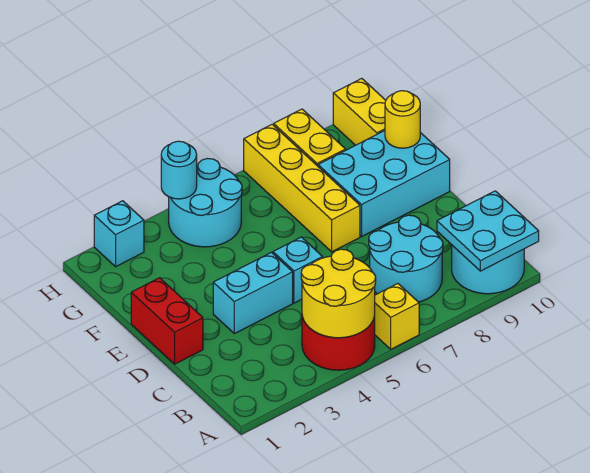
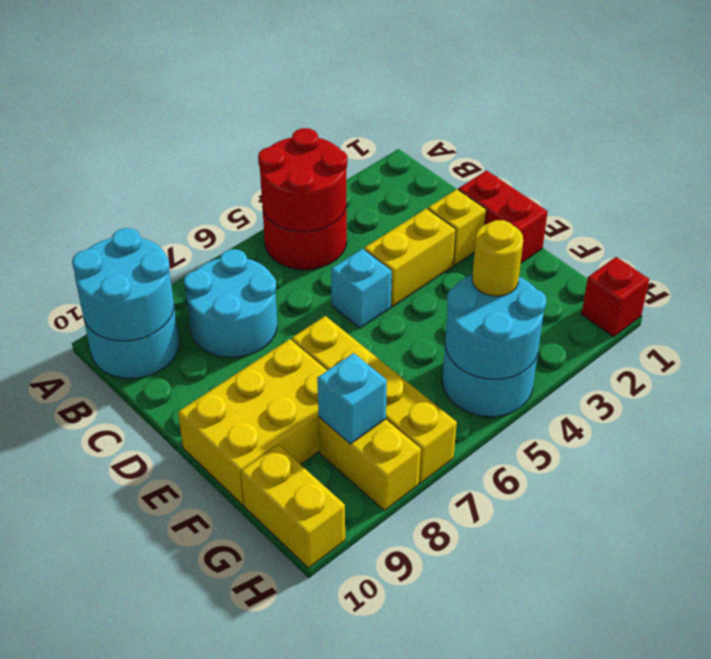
yellow 2x2 round brick [301,249,376,338] -> red 2x2 round brick [258,128,347,232]
yellow 1x1 brick [375,284,419,349] -> yellow 1x1 brick moved to [428,189,486,265]
cyan 2x2 plate [437,191,539,271] -> cyan 2x2 round brick [72,228,174,341]
cyan 1x2 brick [213,252,293,334] -> yellow 1x2 brick [364,209,456,307]
cyan 2x3 brick [318,131,450,236] -> yellow 2x3 brick [178,339,327,505]
yellow 1x1 round brick [385,91,420,148] -> yellow 1x1 round brick moved to [472,220,523,296]
none -> red 1x1 brick [581,257,649,337]
cyan 1x1 brick [94,201,144,267] -> cyan 1x1 brick moved to [317,353,387,444]
cyan 1x1 round brick [161,141,197,199] -> cyan 2x2 round brick [445,275,546,379]

